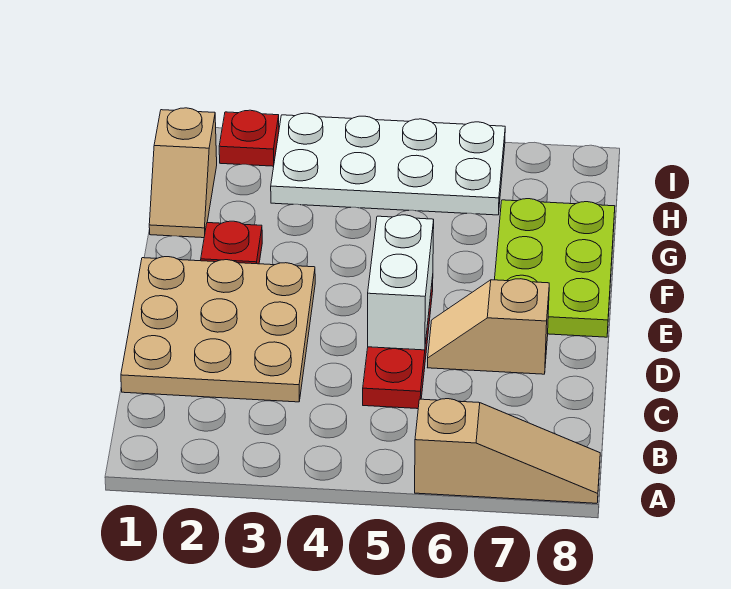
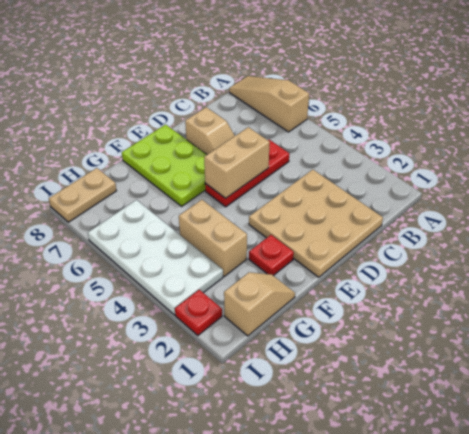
white 1x2 brick [368,215,434,350] -> tan 1x2 brick [204,127,270,198]
lime 2x3 plate [495,199,615,337] -> lime 2x3 plate turned to [122,125,207,206]
none -> tan 1x2 brick [179,200,247,276]
none -> tan 1x2 plate [49,168,116,222]

